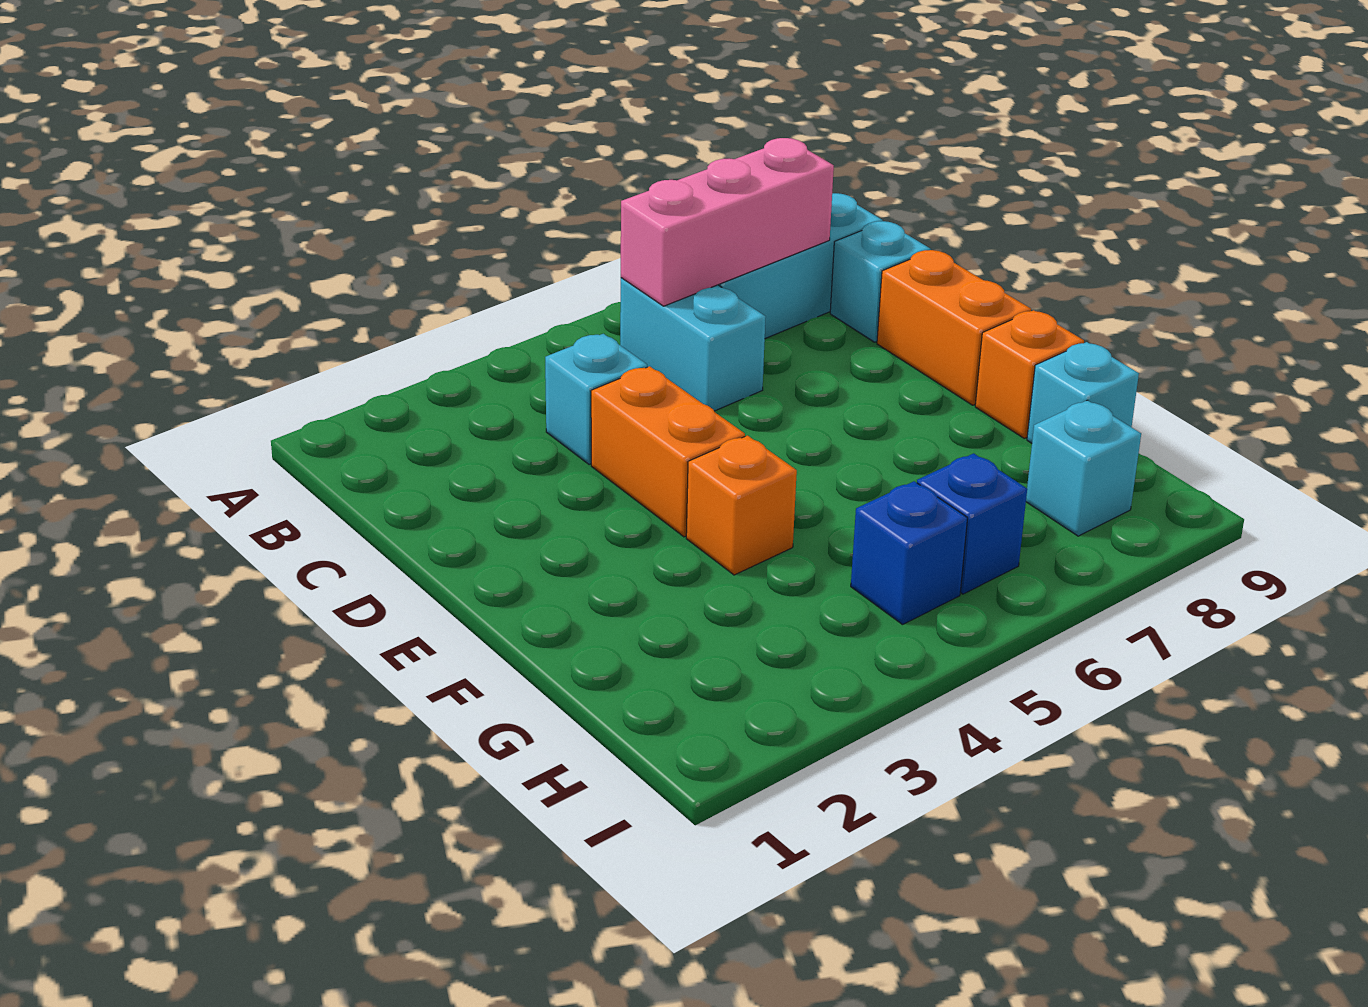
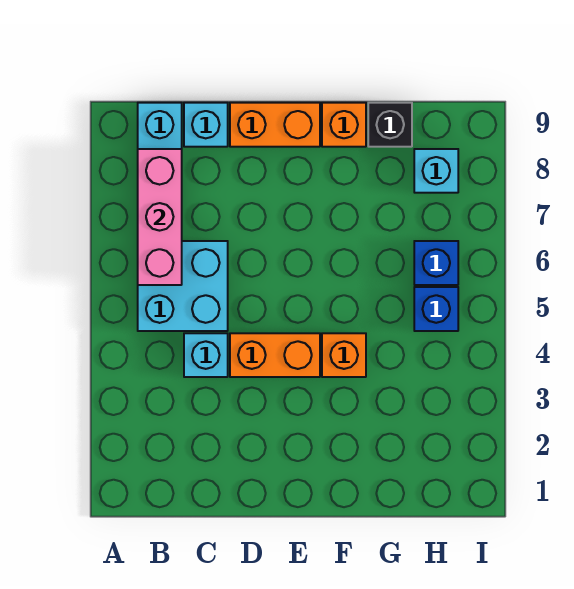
cyan 1x2 brick [620,278,766,411] -> cyan 2x2 brick [138,241,228,331]
cyan 1x1 brick [1027,342,1139,443] -> black 1x1 brick [368,103,412,147]

